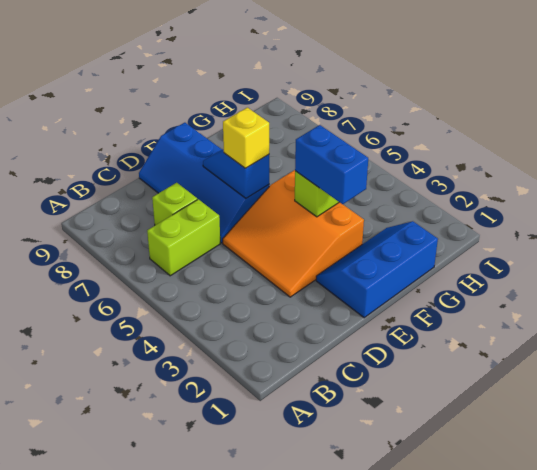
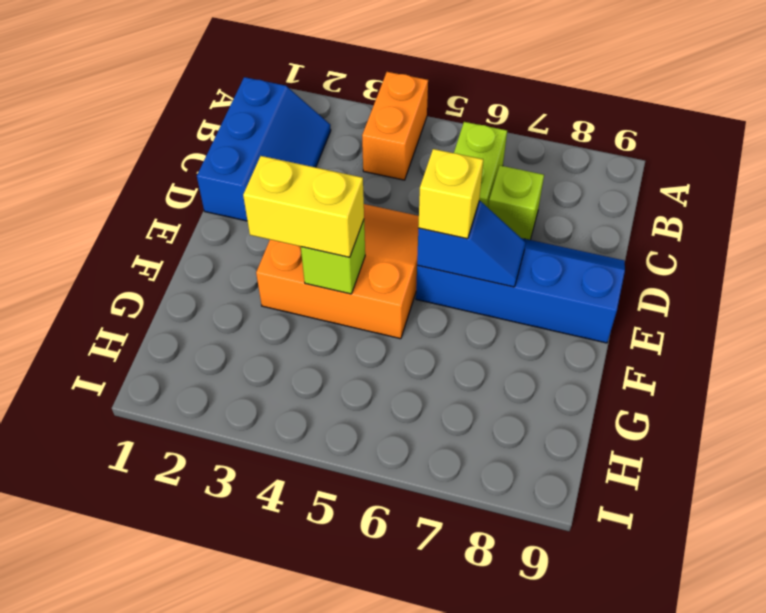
none -> orange 1x2 brick [362,72,428,180]
blue 2x3 slope [316,221,438,318] -> blue 2x3 slope moved to [197,77,331,221]
blue 1x2 brick [295,125,368,204] -> yellow 1x2 brick [243,156,364,257]

